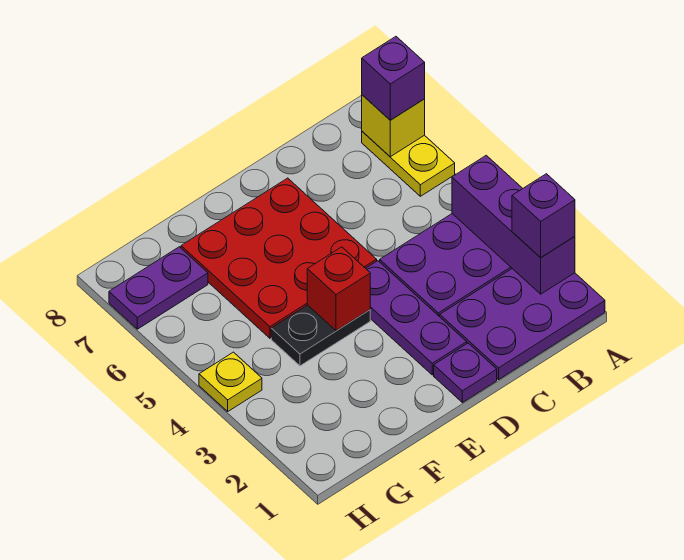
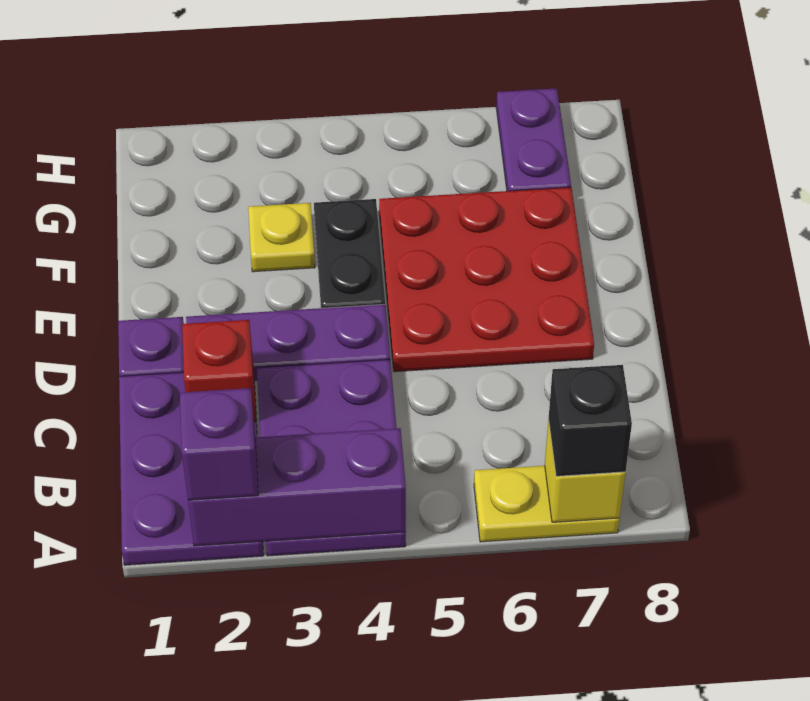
purple 1x1 brick [362,37,425,120] -> black 1x1 brick [549,365,632,476]
red 1x1 brick [307,247,370,331] -> red 1x1 brick moved to [182,320,256,422]
yellow 1x1 plate [199,352,262,411] -> yellow 1x1 plate moved to [248,203,315,272]

